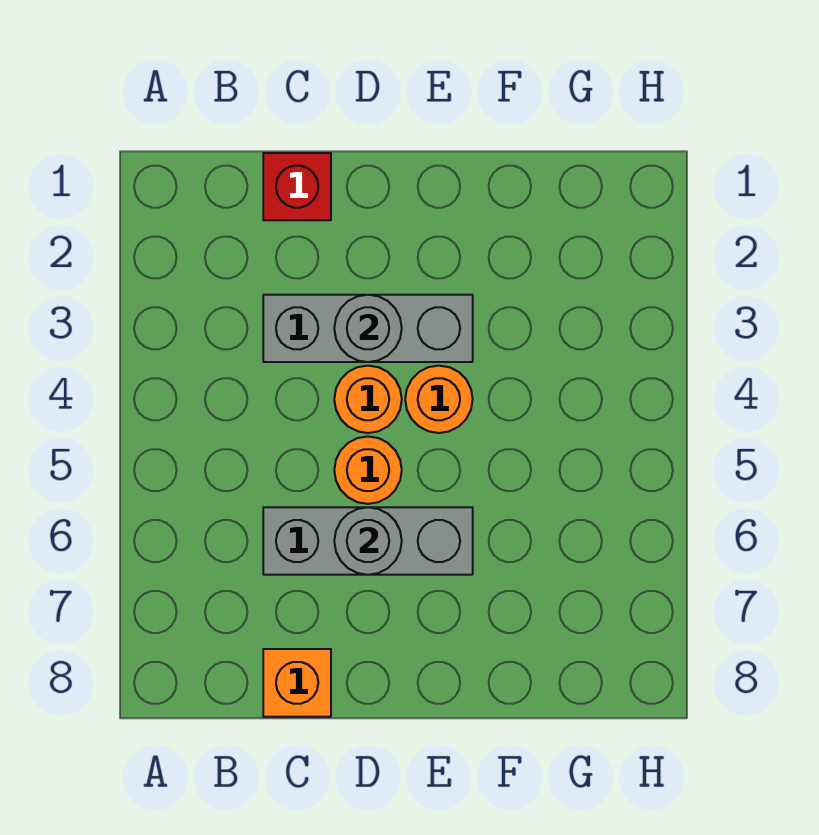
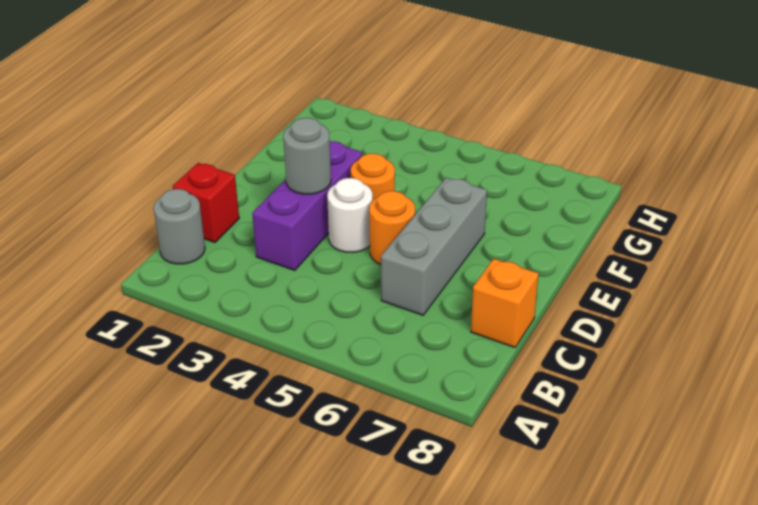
grey 1x3 brick [263,295,473,362] -> purple 1x3 brick [252,141,362,270]
orange 1x1 round brick [334,366,402,433] -> white 1x1 round brick [327,178,373,253]
grey 1x1 round brick [334,507,402,575] -> grey 1x1 round brick moved to [154,189,205,264]

